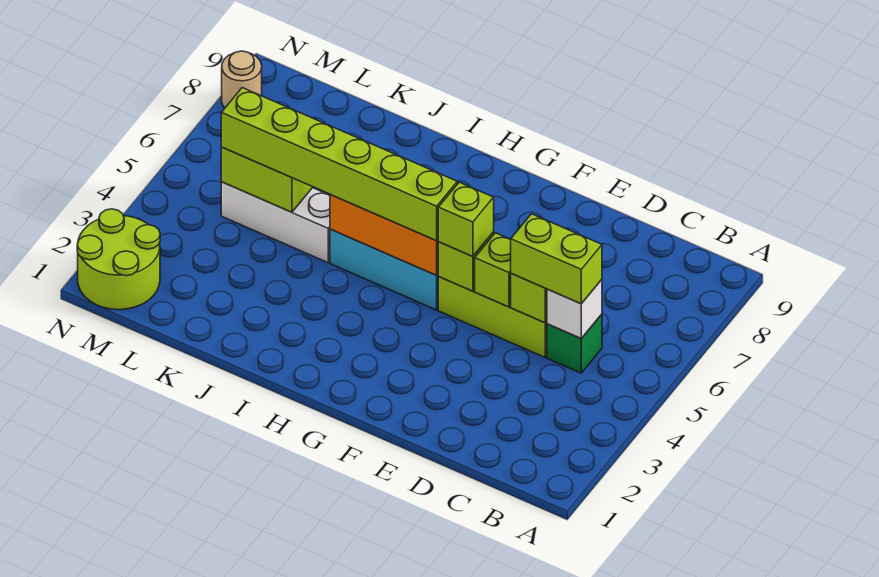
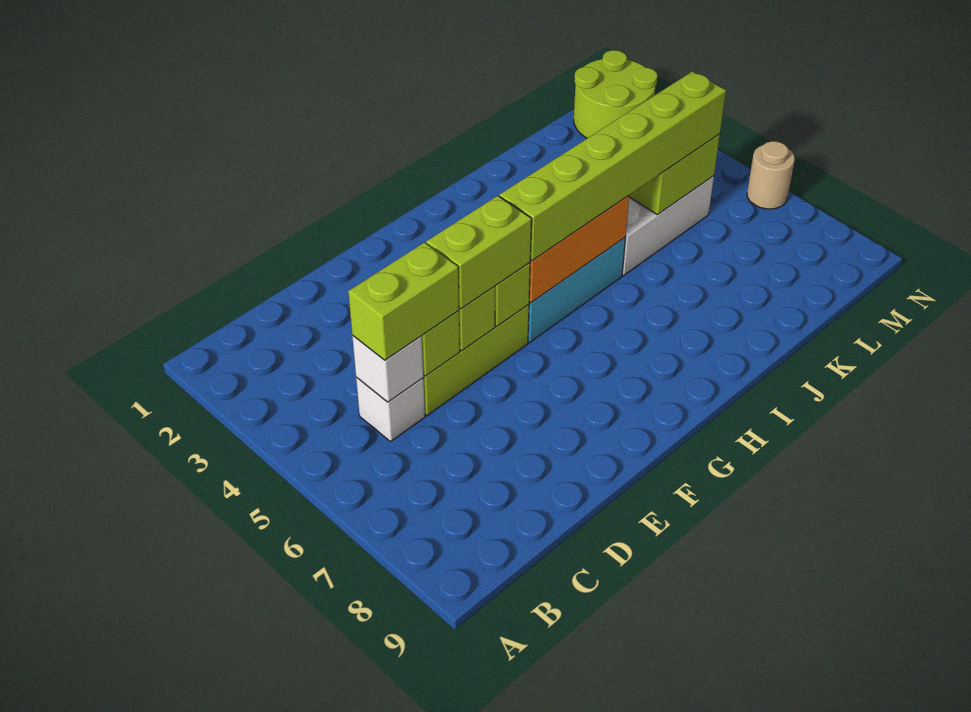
green 1x1 brick [547,314,602,373] -> white 1x1 brick [356,377,425,442]
lime 1x1 brick [438,182,494,257] -> lime 1x2 brick [426,196,531,309]
tan 1x1 round brick [222,51,262,108] -> tan 1x1 round brick moved to [747,141,795,209]

